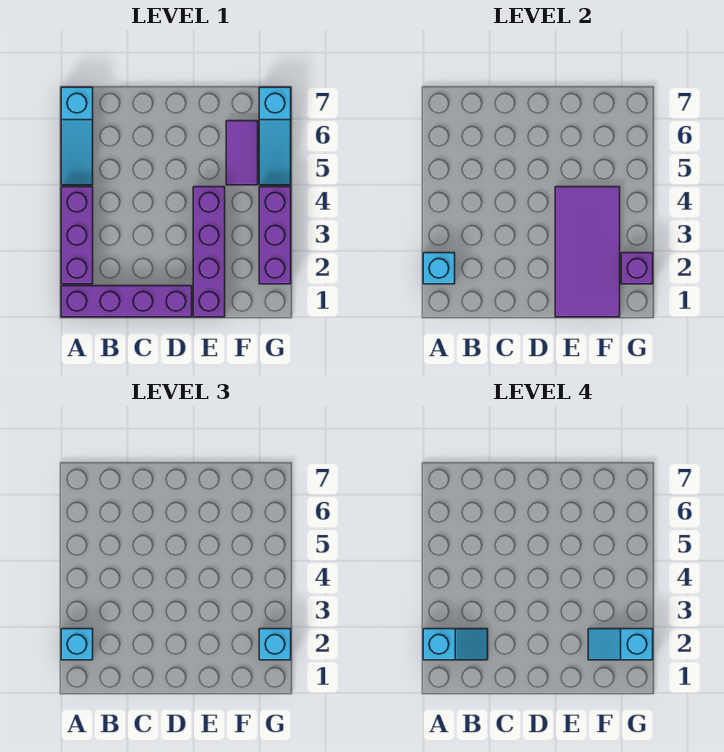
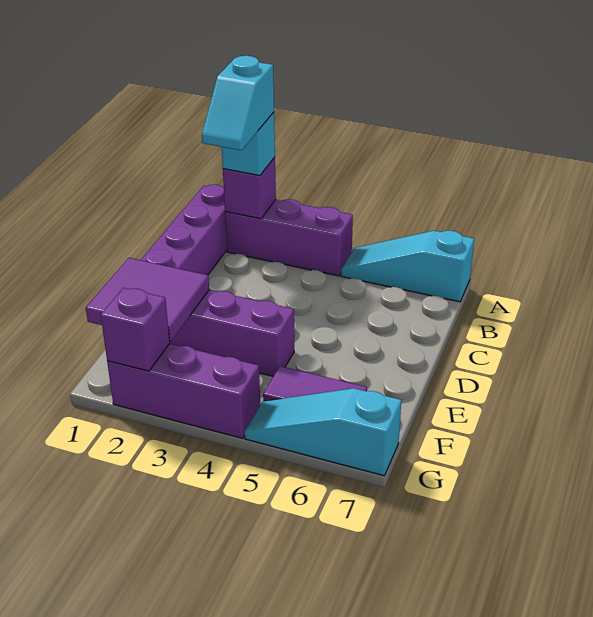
cyan 1x1 brick [423,253,455,284] -> purple 1x1 brick [223,157,276,219]
purple 2x4 tile [555,187,620,317] -> purple 2x2 tile [86,258,209,342]
cyan 1x2 slope [588,629,653,660] -> none
cyan 1x1 brick [259,629,291,660] -> none

